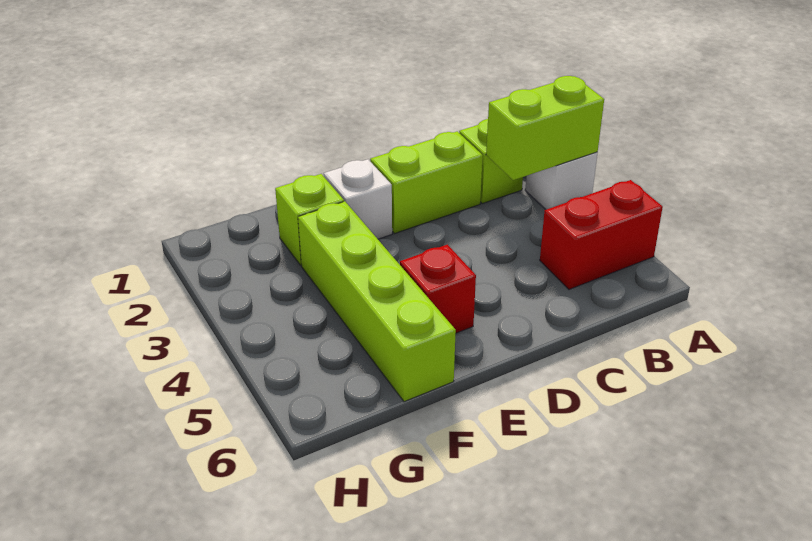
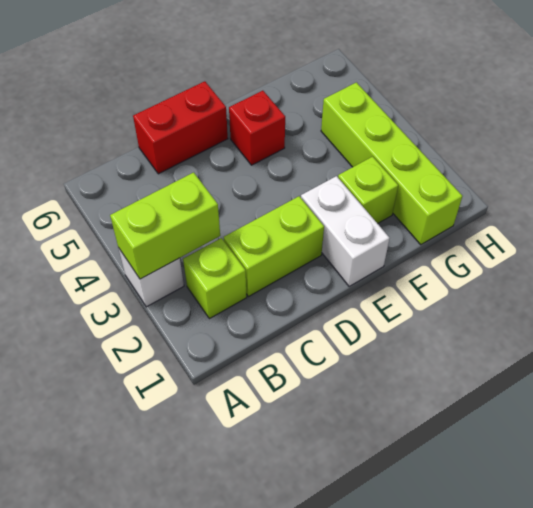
red 1x2 brick [540,180,663,289] -> red 1x2 brick moved to [133,81,228,174]
white 1x1 brick [324,159,392,239] -> white 1x2 brick [301,176,390,286]
lime 1x4 brick [298,202,456,402] -> lime 1x4 brick moved to [321,82,462,245]

